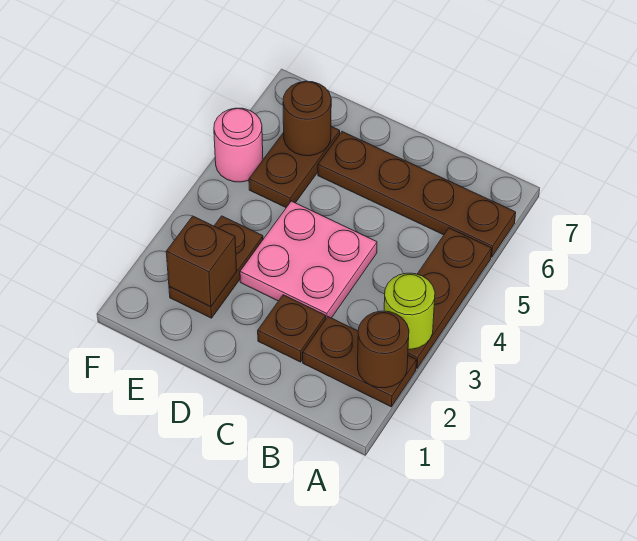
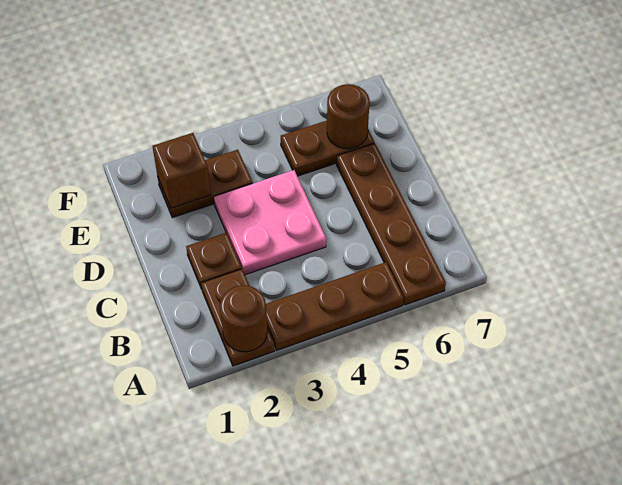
lime 1x1 round brick [384,273,435,349] -> none
pink 1x1 round brick [214,108,263,182] -> none

